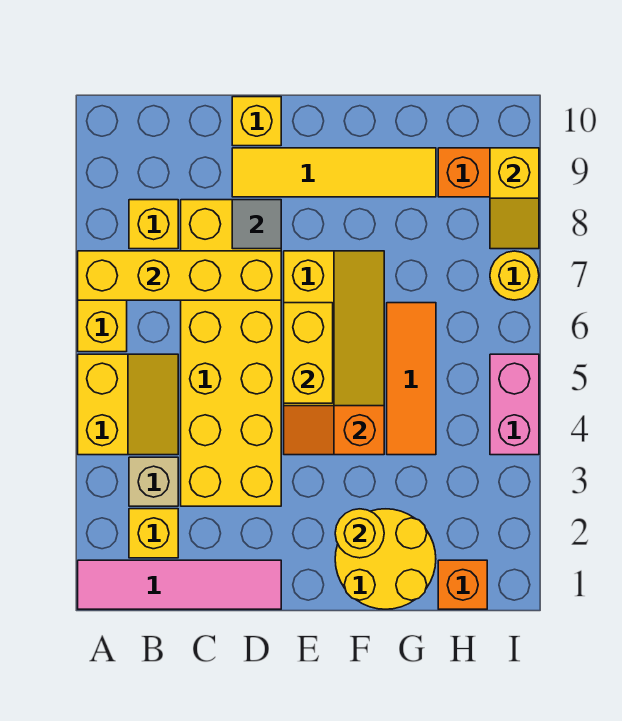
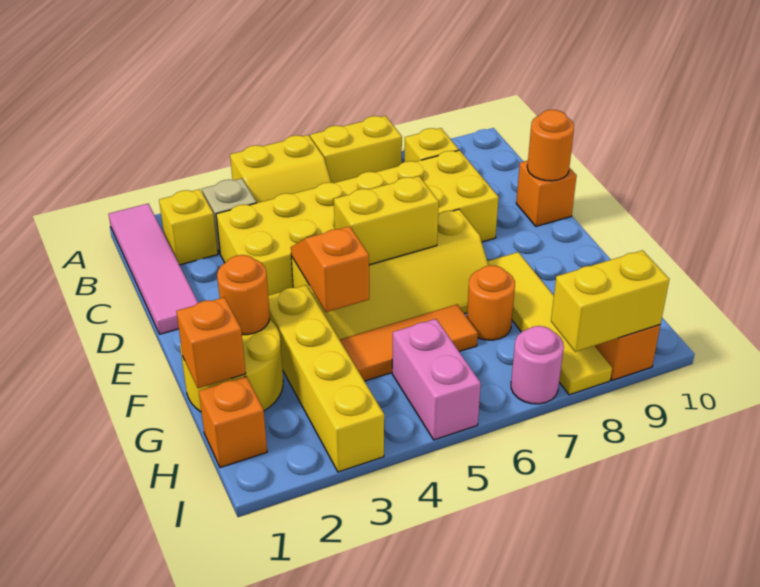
yellow 1x4 brick [78,251,281,300] -> yellow 1x4 brick moved to [268,285,384,472]
grey 1x1 tile [232,200,281,249] -> none
yellow 1x4 tile [232,148,436,197] -> yellow 1x4 tile moved to [488,252,612,395]
yellow 1x1 brick [232,97,281,146] -> orange 1x1 brick [516,161,577,226]
none -> orange 1x1 round brick [527,110,574,181]
yellow 1x1 round brick [335,509,384,558] -> orange 1x1 round brick [217,255,270,335]
none -> orange 1x1 brick [176,297,246,388]
none -> orange 1x1 round brick [467,265,515,340]
pink 1x2 brick [490,354,539,455] -> pink 1x2 brick turned to [392,319,481,440]
yellow 1x1 round brick [490,251,539,300] -> pink 1x1 round brick [511,326,564,404]
yellow 1x2 slope [490,148,539,249] -> yellow 1x2 brick [551,250,669,352]

